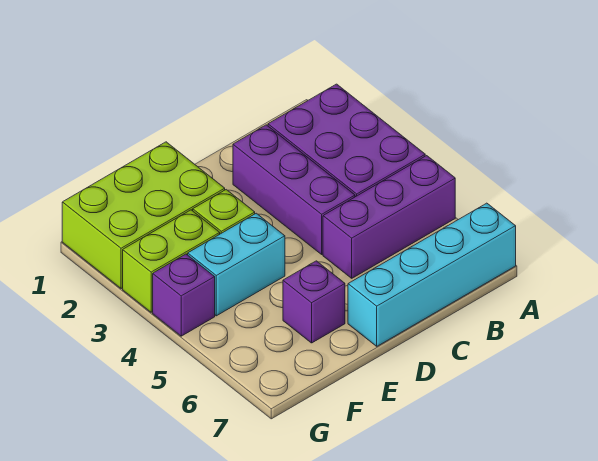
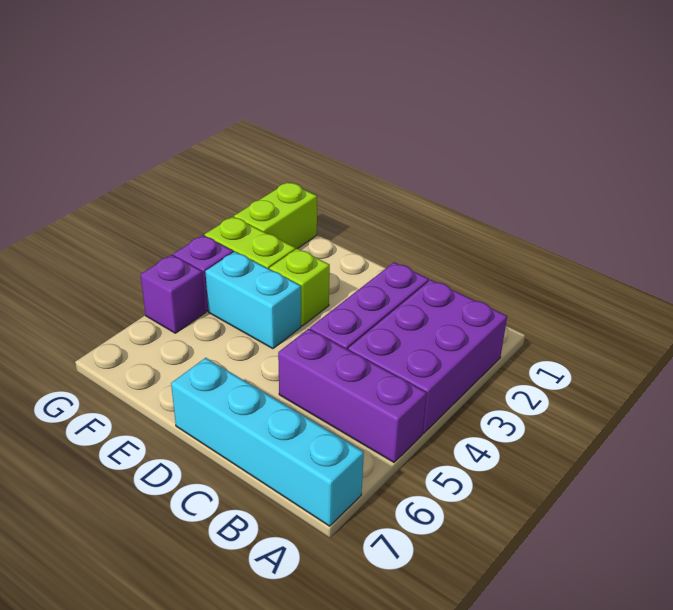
lime 2x3 brick [62,142,225,289] -> lime 1x2 brick [234,182,317,249]
purple 1x1 brick [283,261,345,343] -> purple 1x1 brick moved to [141,255,205,333]

